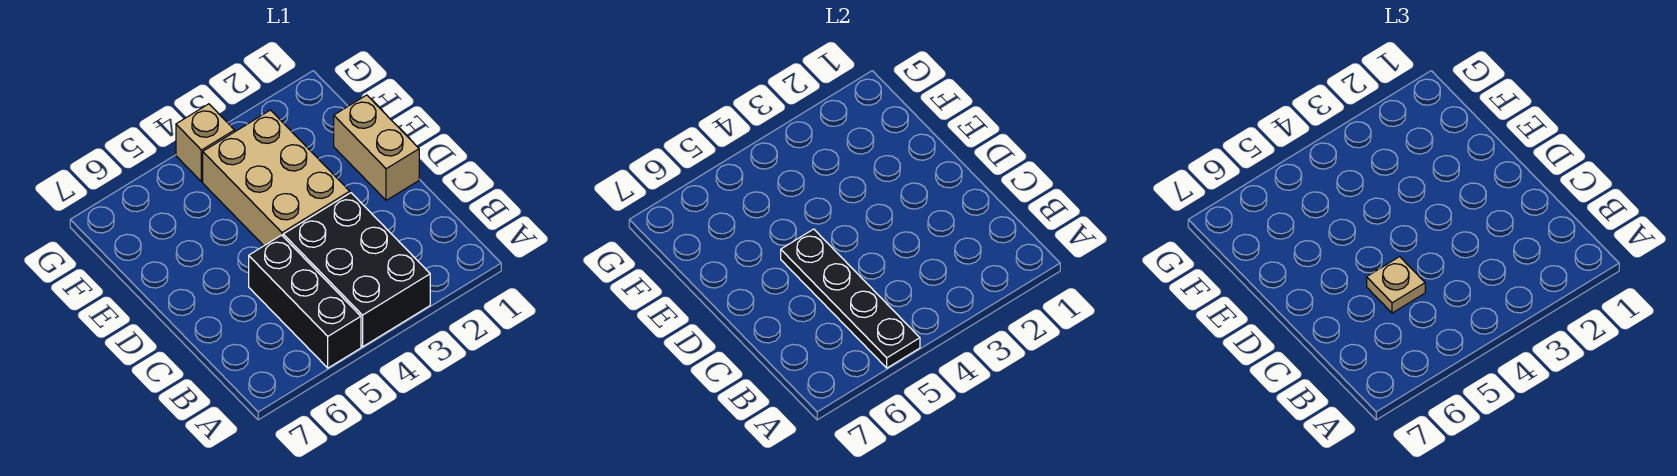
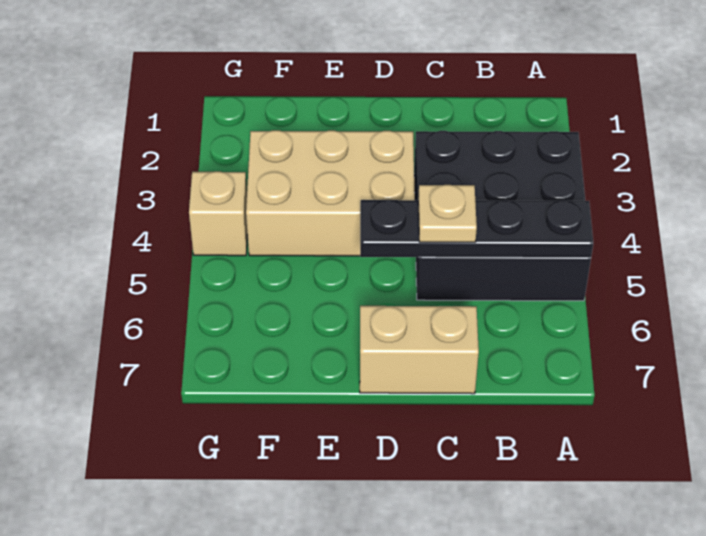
tan 1x2 brick [334,95,419,200] -> tan 1x2 brick moved to [360,306,479,394]

